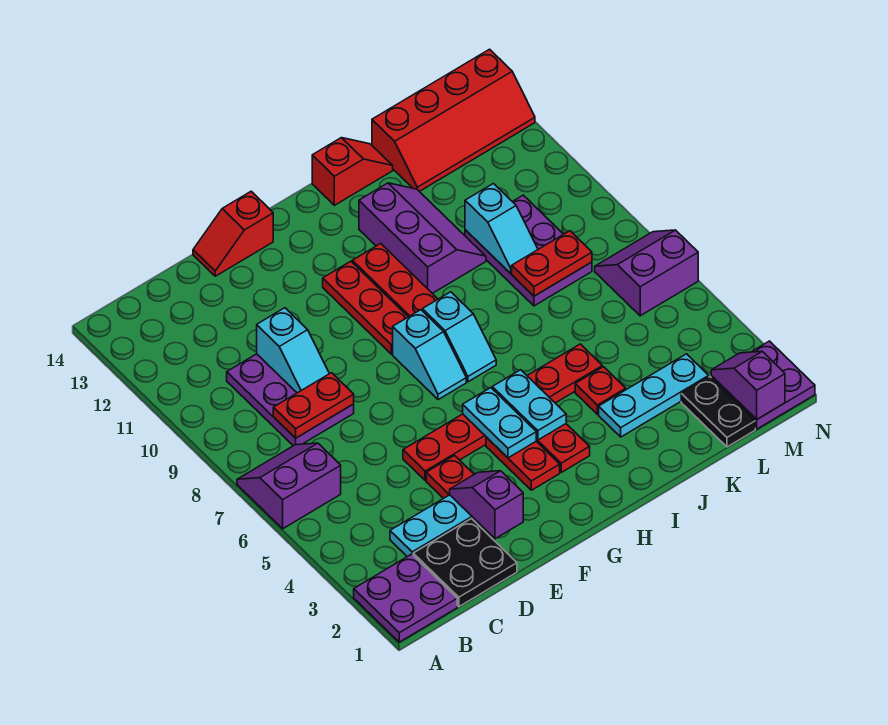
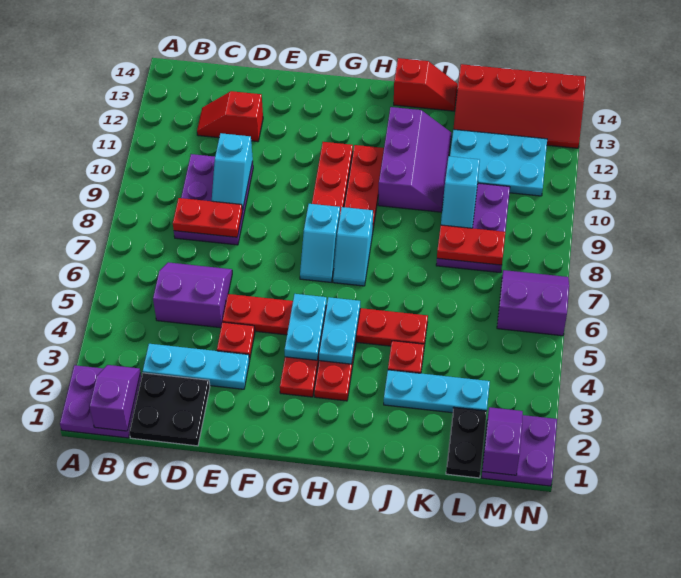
purple 2x2 slope [237,443,341,529] -> purple 2x2 slope moved to [153,262,232,328]
purple 1x2 slope [450,471,523,539] -> purple 1x2 slope moved to [90,365,140,431]
red 1x2 slope [193,191,273,276] -> red 1x2 slope moved to [197,91,263,142]
none -> cyan 2x3 plate [450,129,547,196]

